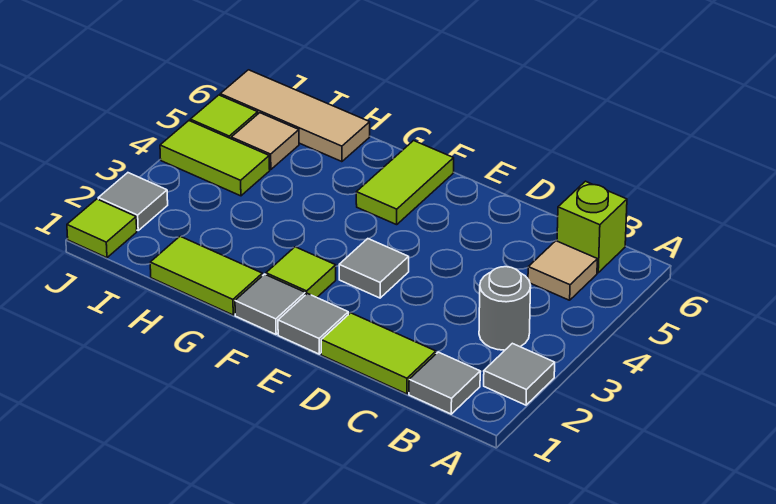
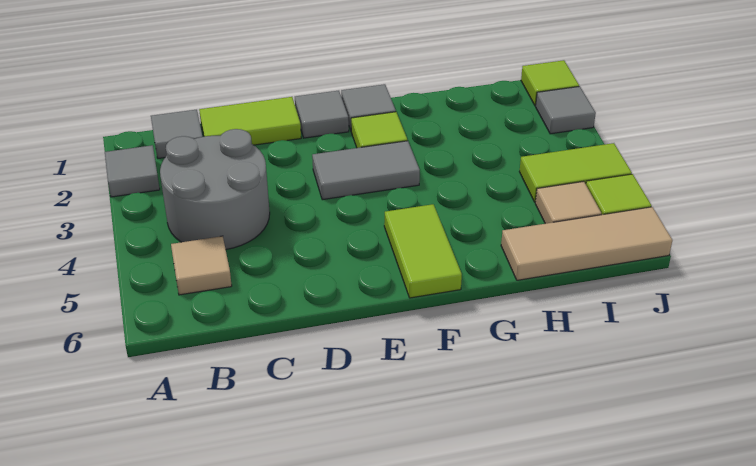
grey 1x1 round brick [479,267,531,350] -> grey 2x2 round brick [160,129,270,249]
lime 1x1 brick [557,181,627,273] -> none
grey 1x1 tile [339,239,409,298] -> grey 1x2 tile [312,141,420,200]
lime 1x2 tile [150,236,262,315] -> none

